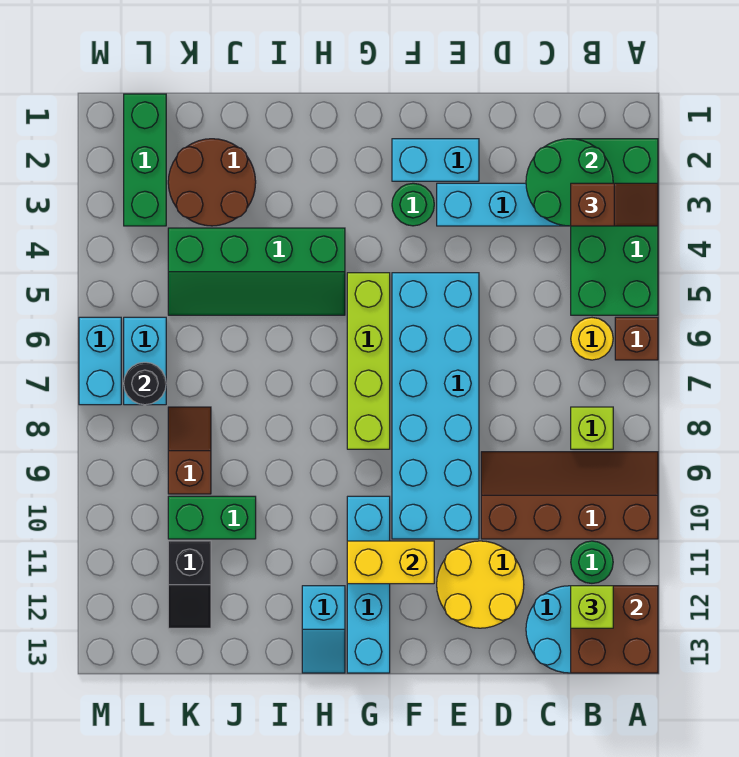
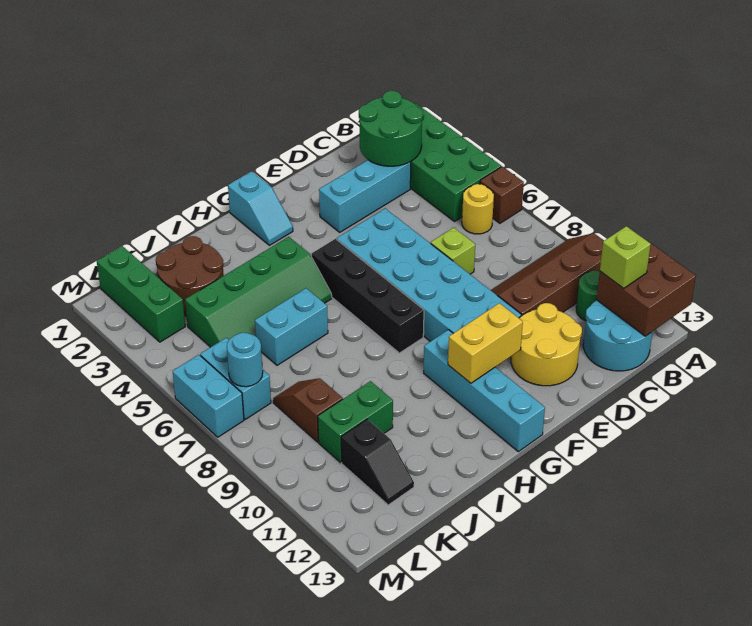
brown 1x2 slope [571,183,658,226] -> none
lime 1x1 brick [571,407,613,449] -> lime 1x1 brick moved to [431,228,475,274]
cyan 1x2 brick [392,139,479,181] -> cyan 1x2 brick moved to [255,288,328,365]
green 1x1 round brick [392,183,434,226] -> none
lime 1x4 brick [347,273,390,449] -> black 1x4 brick [311,239,424,353]
cyan 1x2 slope [302,586,345,673] -> cyan 1x2 slope moved to [228,171,293,245]
black 1x1 round brick [124,362,166,405] -> cyan 1x1 round brick [227,333,263,387]

